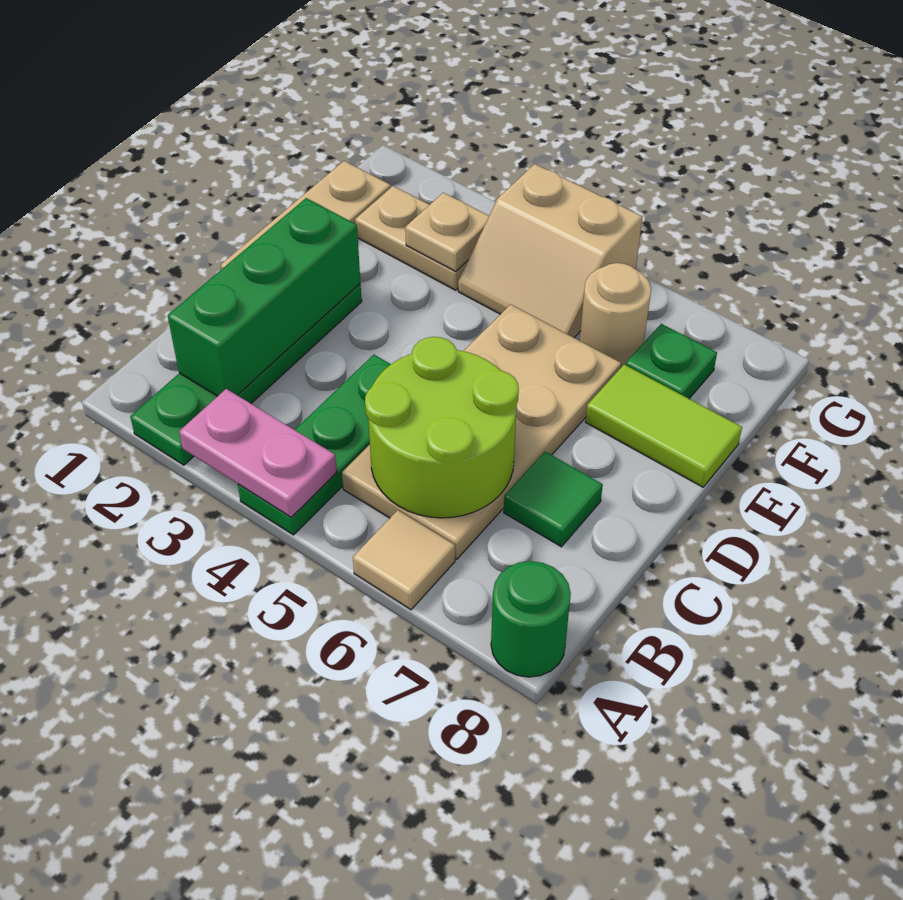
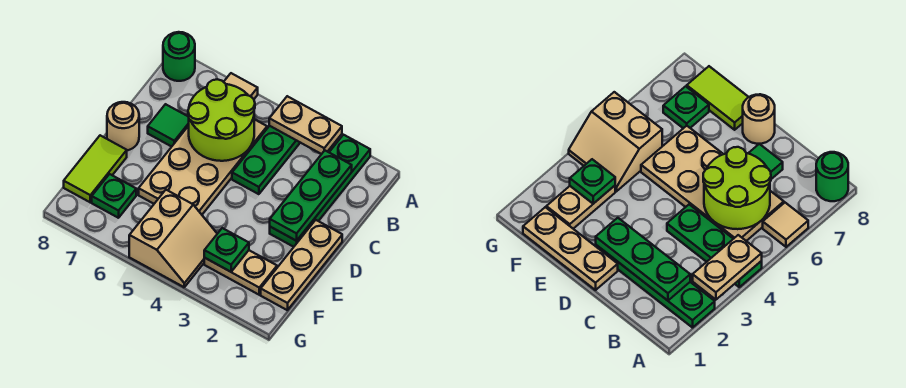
pink 1x2 plate [179,389,337,517] -> tan 1x2 plate [269,96,342,154]
green 1x3 brick [168,198,360,396] -> green 1x3 plate [270,151,352,241]
lime 1x2 tile [586,365,742,487] -> lime 1x2 tile turned to [64,135,127,202]
tan 1x1 plate [405,193,489,271] -> green 1x1 plate [204,228,249,272]
tan 2x2 slope [458,164,642,338] -> tan 2x2 slope turned to [129,190,217,287]
tan 1x1 round brick [580,263,651,367] -> tan 1x1 round brick moved to [107,102,139,150]

